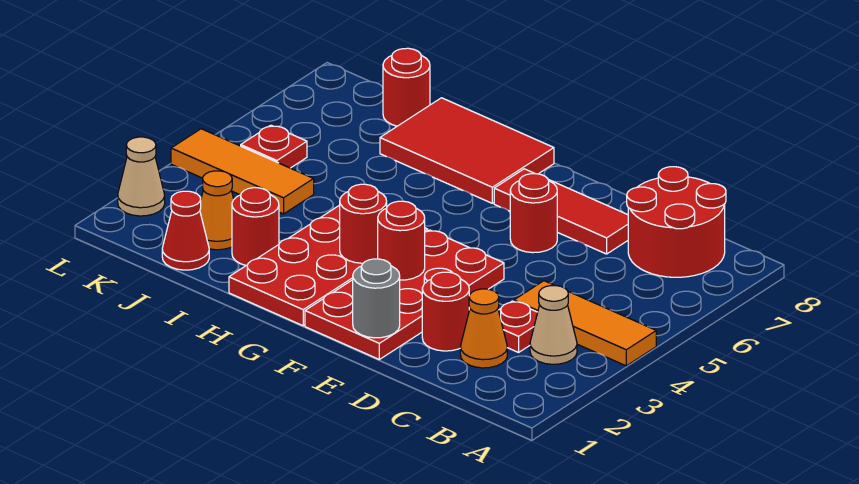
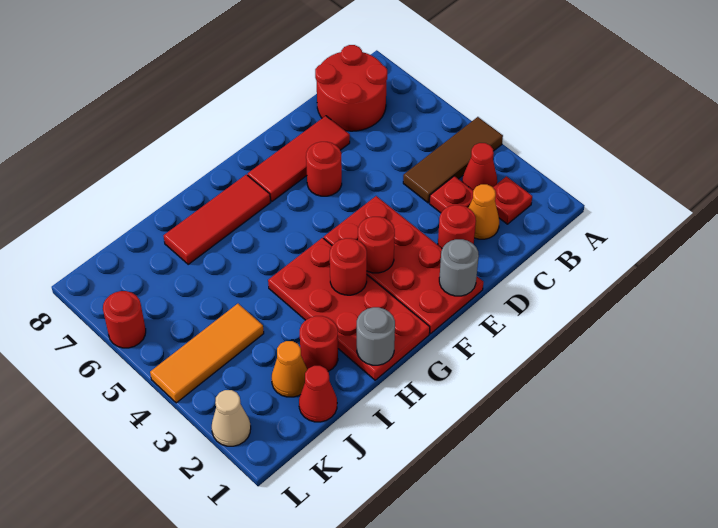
orange 1x3 tile [514,281,656,366] -> brown 1x3 tile [403,117,503,203]
tan 1x1 cone [530,286,577,364] -> red 1x1 cone [462,143,497,190]
red 2x3 tile [380,98,554,203] -> red 1x3 tile [164,175,271,264]
none -> grey 1x1 round brick [357,307,395,365]
red 1x1 round brick [383,48,430,126] -> red 1x1 round brick moved to [103,291,146,348]
red 1x1 plate [241,125,307,168] -> red 1x1 plate moved to [493,176,532,224]

